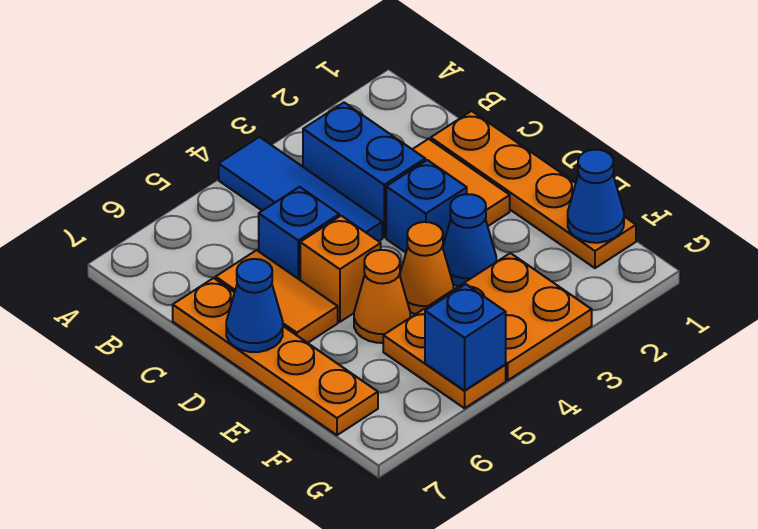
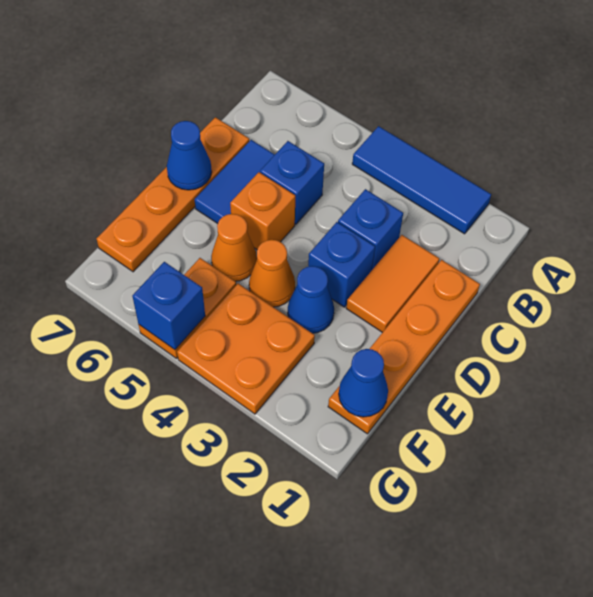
blue 1x3 tile [219,137,382,241] -> blue 1x3 tile turned to [352,126,491,234]
blue 1x2 brick [303,103,425,237] -> blue 1x1 brick [338,189,403,270]
orange 1x2 tile [216,250,338,343] -> blue 1x2 tile [195,140,275,224]

